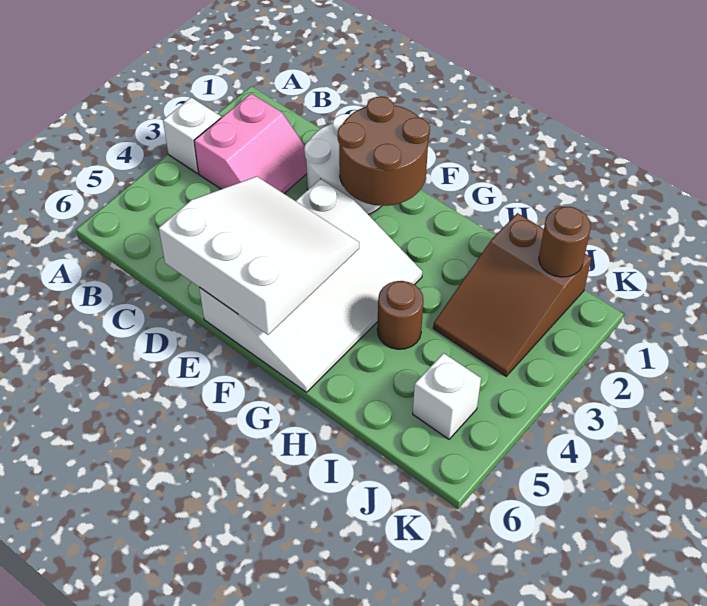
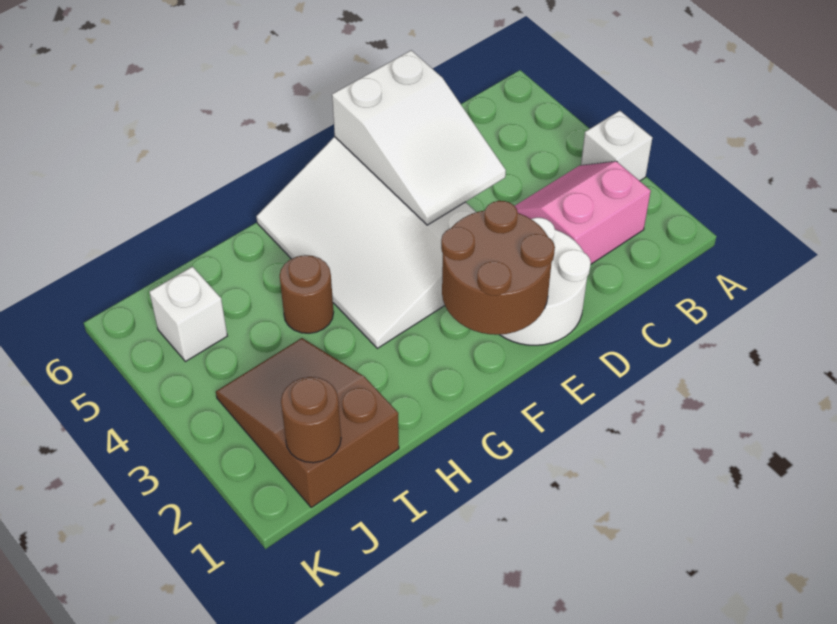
pink 2x2 slope [194,94,307,193] -> pink 2x2 slope turned to [515,161,651,264]
white 3x3 slope [159,176,359,335] -> white 2x3 slope [332,50,506,225]

